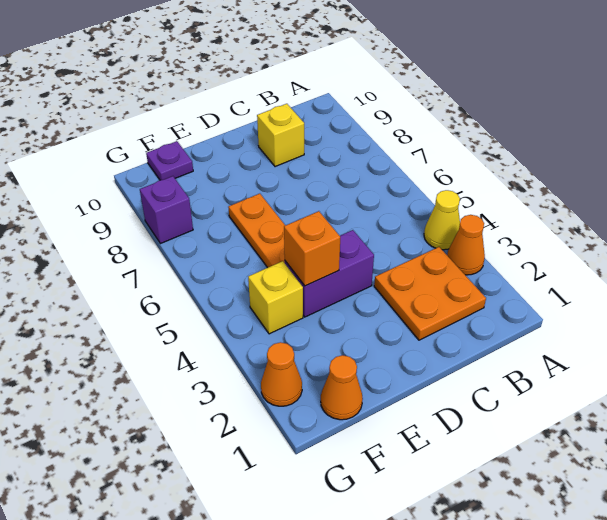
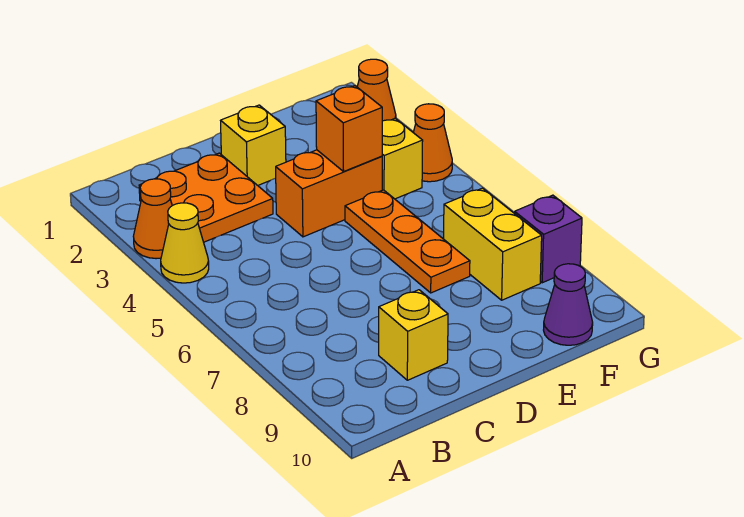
none -> yellow 1x1 brick [221,105,286,185]
purple 1x2 brick [285,230,374,317] -> orange 1x2 brick [276,150,382,237]
orange 1x1 cone [321,355,363,420] -> orange 1x1 cone moved to [413,104,452,182]
none -> yellow 1x2 brick [444,188,542,300]
purple 1x1 plate [146,141,193,180] -> purple 1x1 cone [544,264,593,345]

